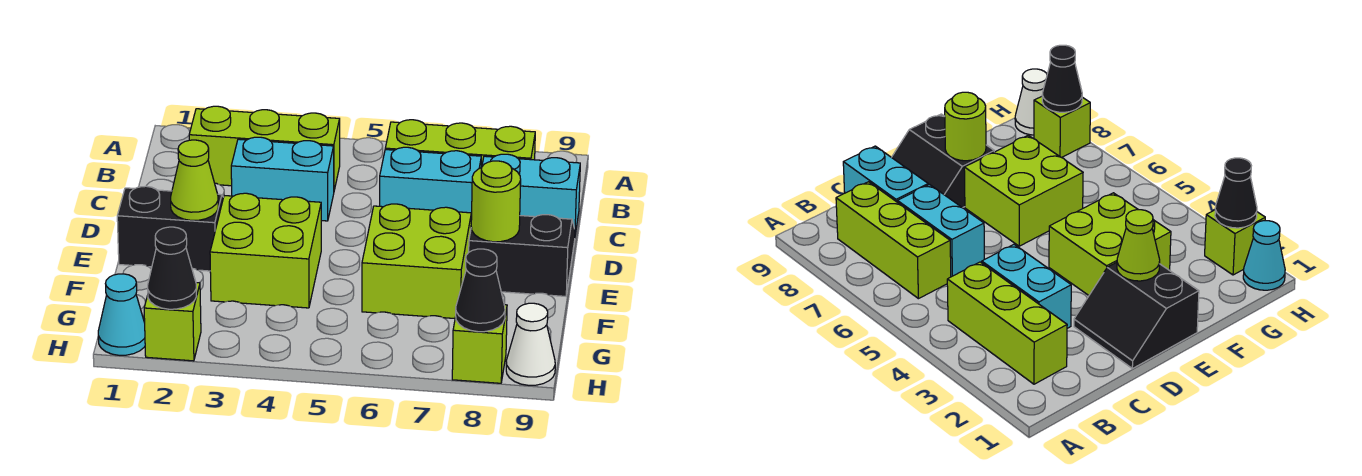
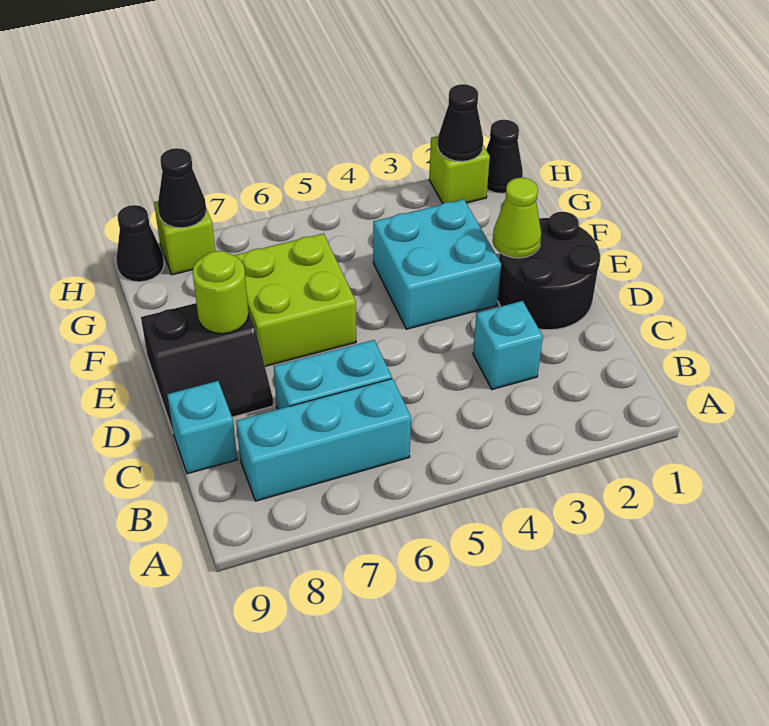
lime 1x3 brick [189,106,340,190] -> none
lime 1x3 brick [385,120,535,168] -> cyan 1x3 brick [236,379,411,501]
cyan 1x2 brick [231,137,334,221] -> cyan 1x1 brick [473,301,543,389]
cyan 1x2 brick [482,154,580,234] -> cyan 1x1 brick [167,381,237,474]
black 2x2 slope [117,186,224,271] -> black 2x2 round brick [498,212,601,330]
lime 2x2 brick [210,193,321,308] -> cyan 2x2 brick [373,199,501,329]
cyan 1x1 cone [98,274,145,355] -> black 1x1 cone [486,120,523,193]
white 1x1 cone [506,303,555,385] -> black 1x1 cone [116,205,164,282]

